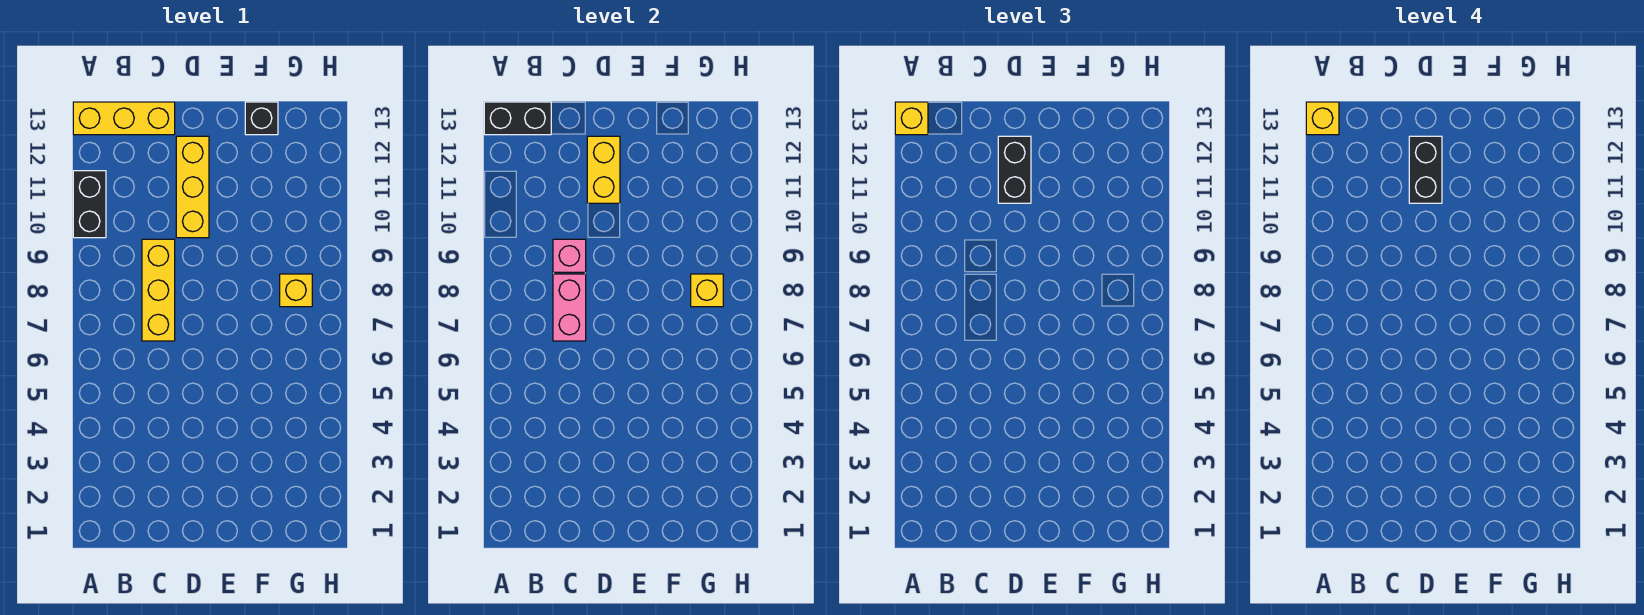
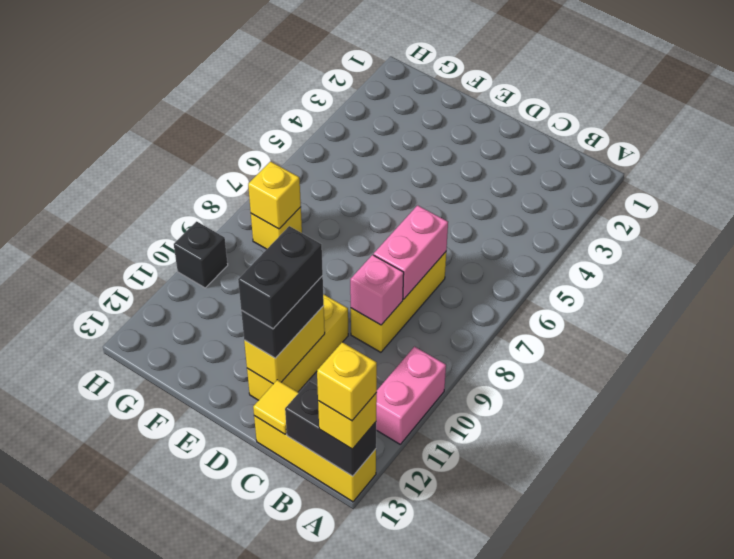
black 1x2 brick [73,171,106,238] -> pink 1x2 brick [376,347,446,444]
none -> yellow 1x1 tile [253,380,298,434]
black 1x1 brick [245,102,278,135] -> black 1x1 brick moved to [174,221,228,288]

